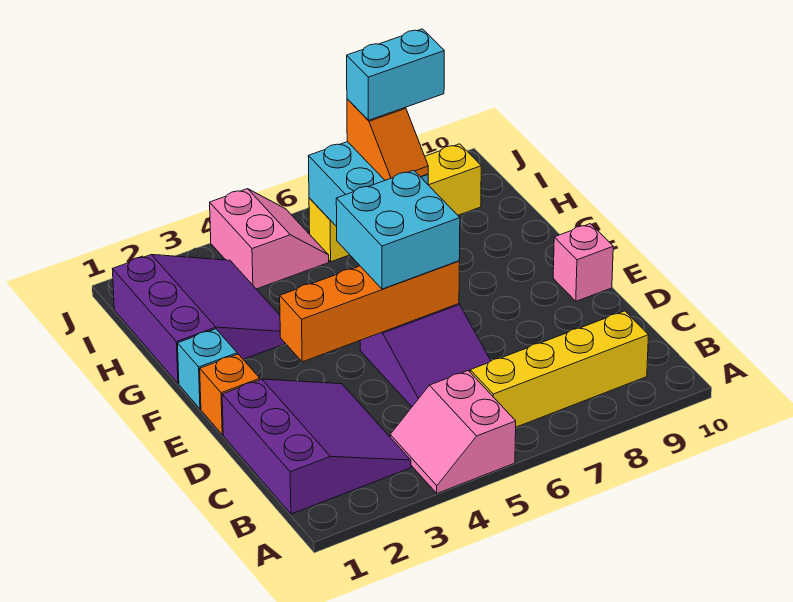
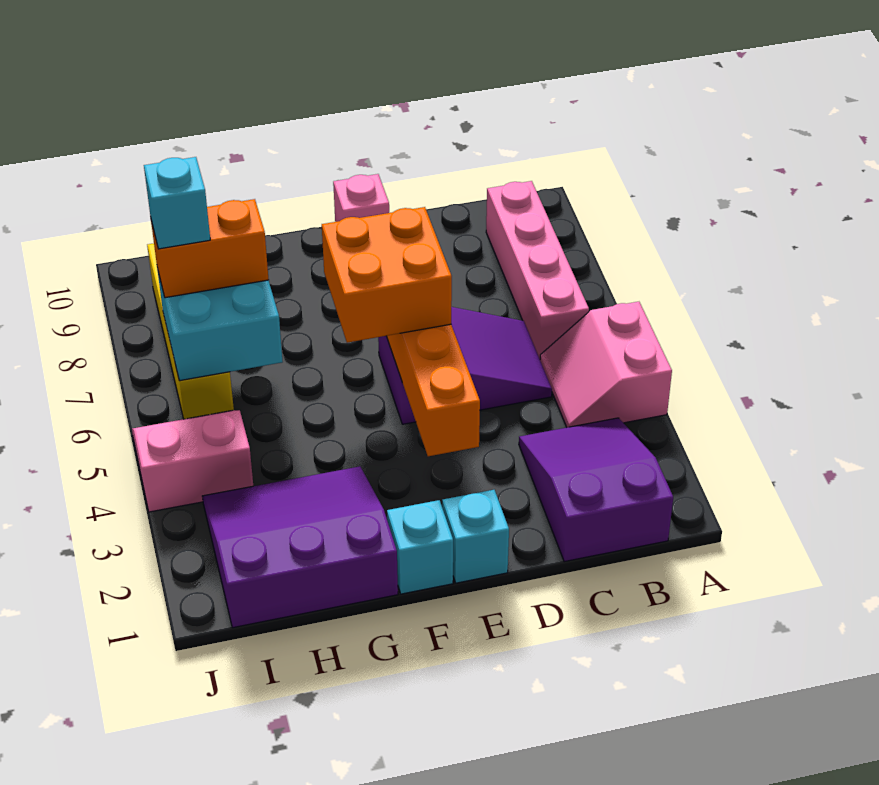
pink 2x2 slope [390,371,516,493] -> pink 2x2 slope turned to [540,302,672,427]
purple 3x3 slope [222,379,411,514] -> purple 2x3 slope [519,418,673,562]
yellow 1x4 brick [470,311,649,427] -> pink 1x4 brick [486,181,589,359]
orange 1x1 brick [200,354,260,435] -> cyan 1x1 brick [442,490,509,583]
cyan 2x2 brick [336,170,460,289] -> orange 2x2 brick [322,207,452,343]
orange 1x2 slope [347,99,428,180] -> orange 1x2 brick [151,199,269,298]
cyan 1x2 brick [347,29,444,120] -> cyan 1x1 brick [144,157,210,249]

